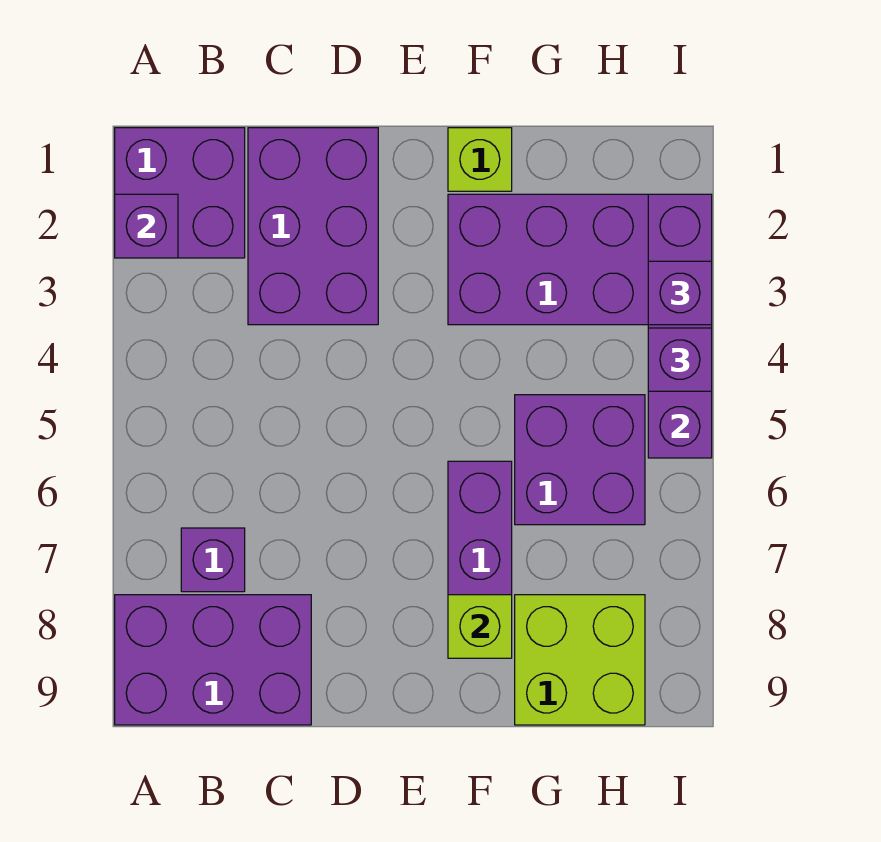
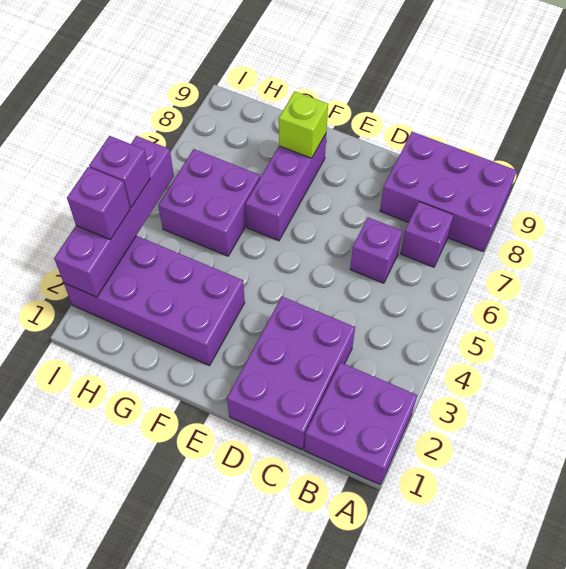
purple 1x1 brick [115,194,178,258] -> purple 1x1 brick moved to [350,217,402,283]
lime 1x1 brick [448,128,512,191] -> none
lime 2x2 brick [515,595,645,725] -> none

